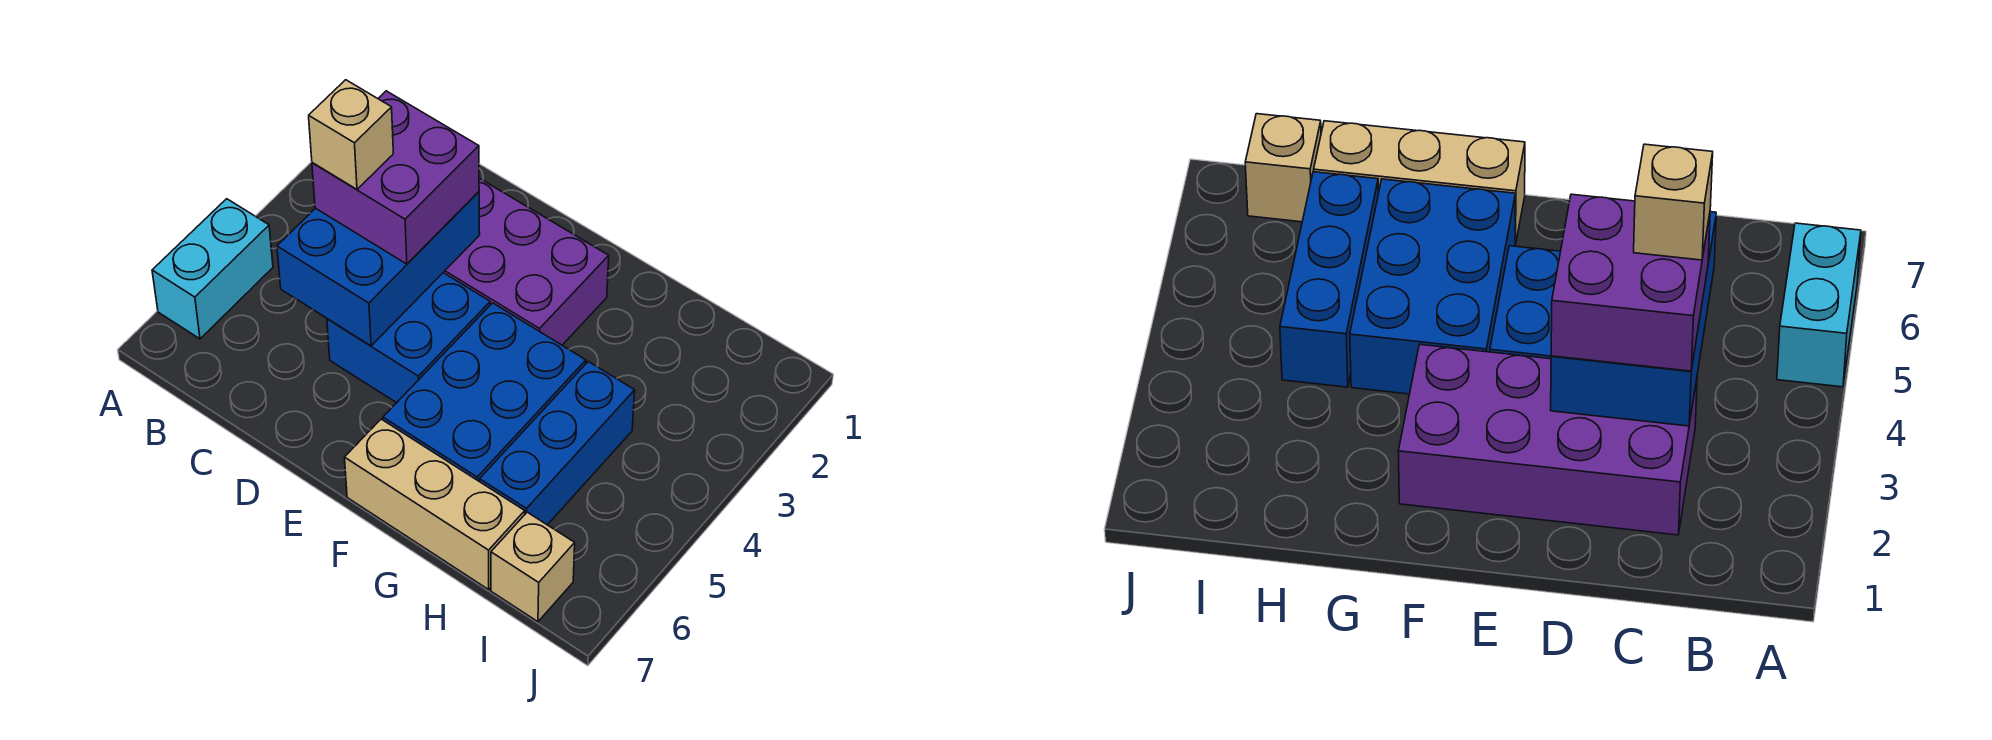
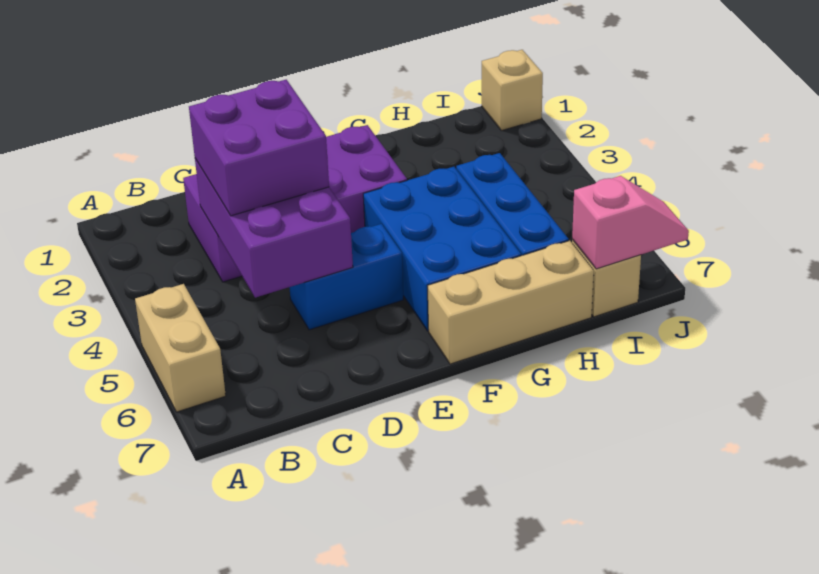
cyan 1x2 brick [152,199,273,339] -> tan 1x2 brick [135,284,226,412]
blue 2x3 brick [277,192,480,346] -> purple 2x3 brick [195,159,353,298]
tan 1x1 brick [309,80,393,189] -> tan 1x1 brick moved to [482,50,543,131]
blue 2x2 brick [327,273,490,403] -> blue 1x2 brick [289,224,403,330]
none -> pink 1x2 slope [572,176,689,269]

